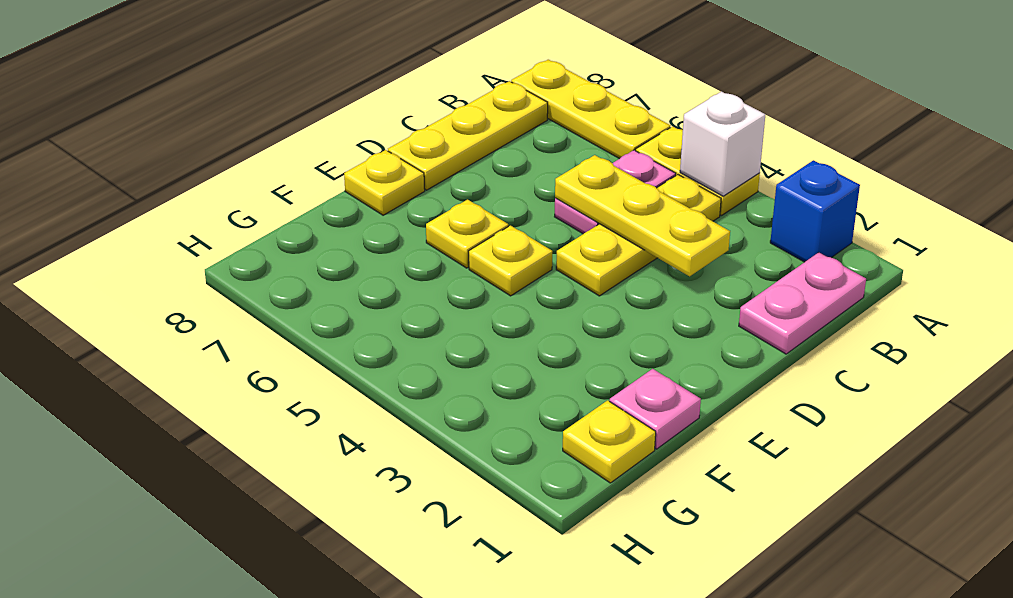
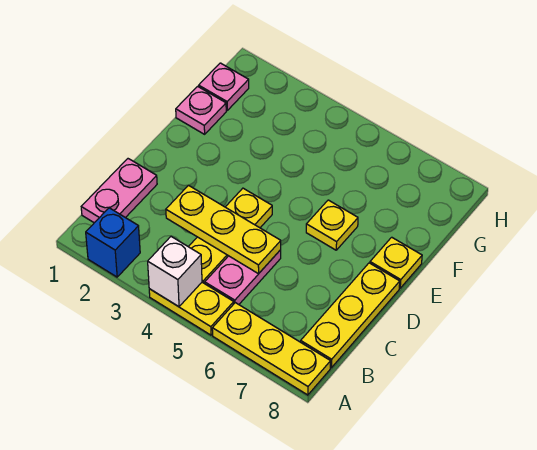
yellow 1x1 plate [469,226,553,296] -> none
yellow 1x1 plate [563,400,656,483] -> pink 1x1 plate [199,63,249,110]

